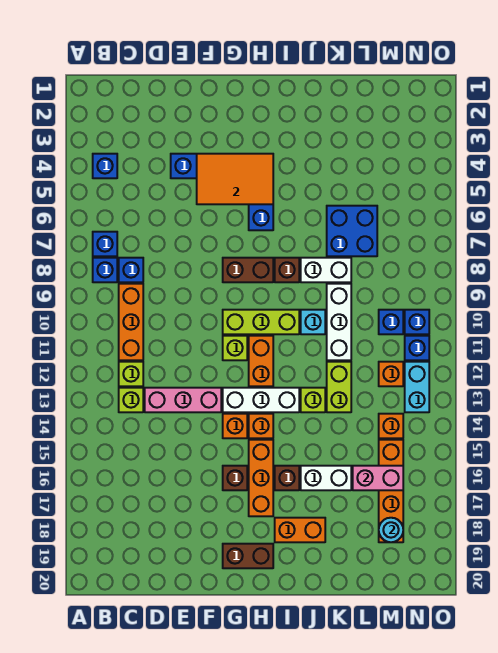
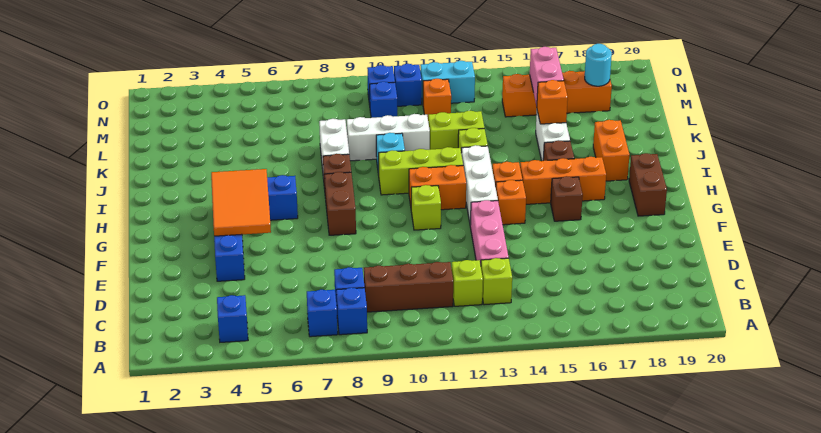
orange 1x3 brick [119,284,143,360] -> brown 1x3 brick [364,262,453,312]
lime 1x3 brick [223,310,299,334] -> lime 1x3 brick turned to [379,147,463,195]
blue 2x2 brick [327,206,377,256] -> none
orange 1x1 brick [379,414,403,438] -> orange 1x1 brick moved to [537,80,568,124]

